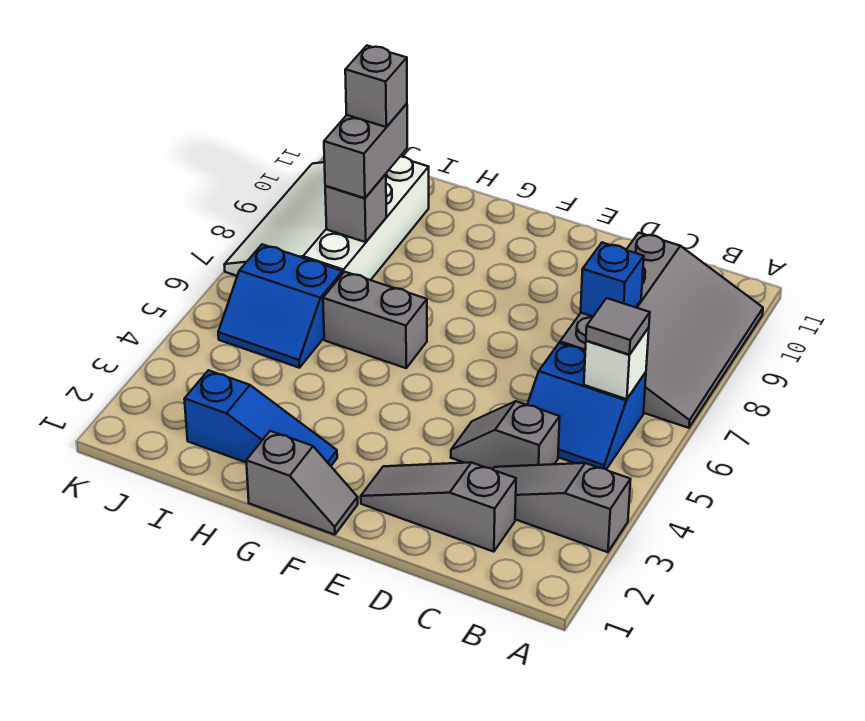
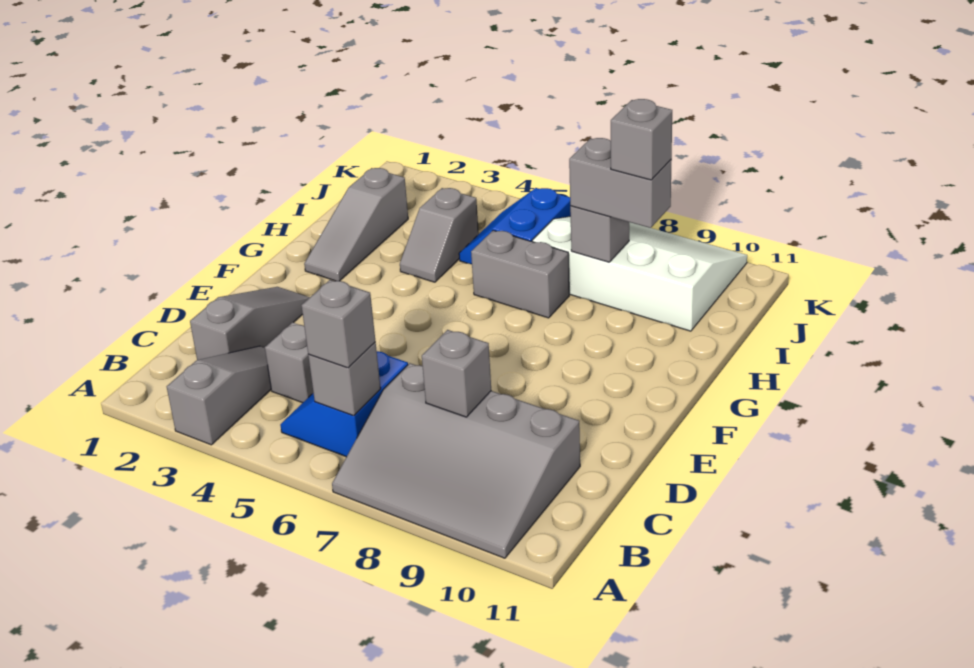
white 1x1 brick [584,328,649,399] -> grey 1x1 brick [308,342,381,416]
grey 1x1 tile [586,298,650,355] -> grey 1x1 brick [301,280,376,368]
blue 1x1 brick [581,243,644,316] -> grey 1x1 brick [422,330,491,417]
grey 1x2 slope [246,431,358,535] -> grey 1x2 slope moved to [400,188,479,282]
blue 1x3 slope [184,370,337,466] -> grey 1x3 slope [304,168,408,281]
grey 1x2 brick [323,272,427,368] -> grey 1x2 brick turned to [471,230,569,318]

